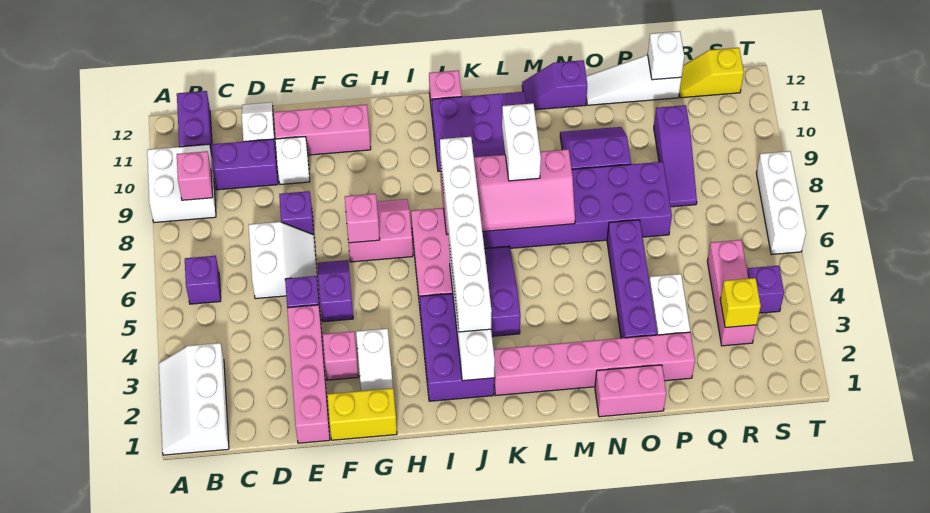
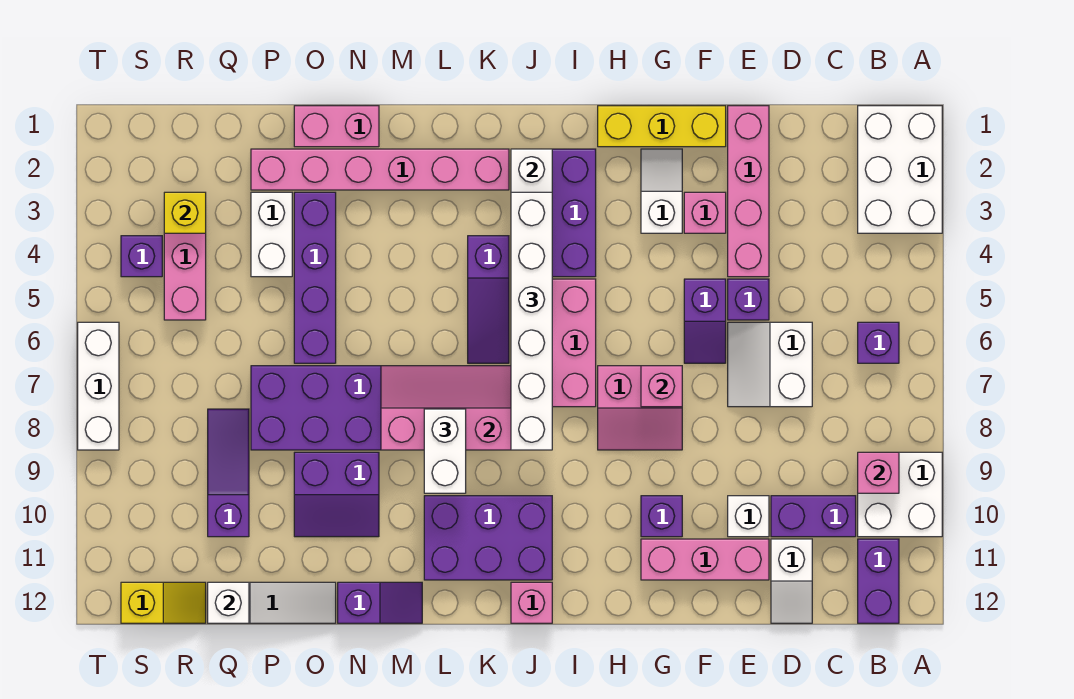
white 2x3 slope [159,343,229,455] -> white 2x3 brick [858,106,942,233]
purple 1x1 brick [279,191,314,235] -> purple 1x1 brick moved to [641,496,682,537]
yellow 1x2 brick [327,388,397,440] -> yellow 1x3 brick [598,106,726,147]

